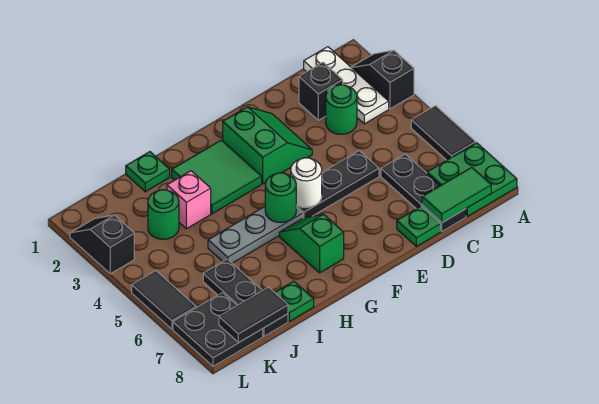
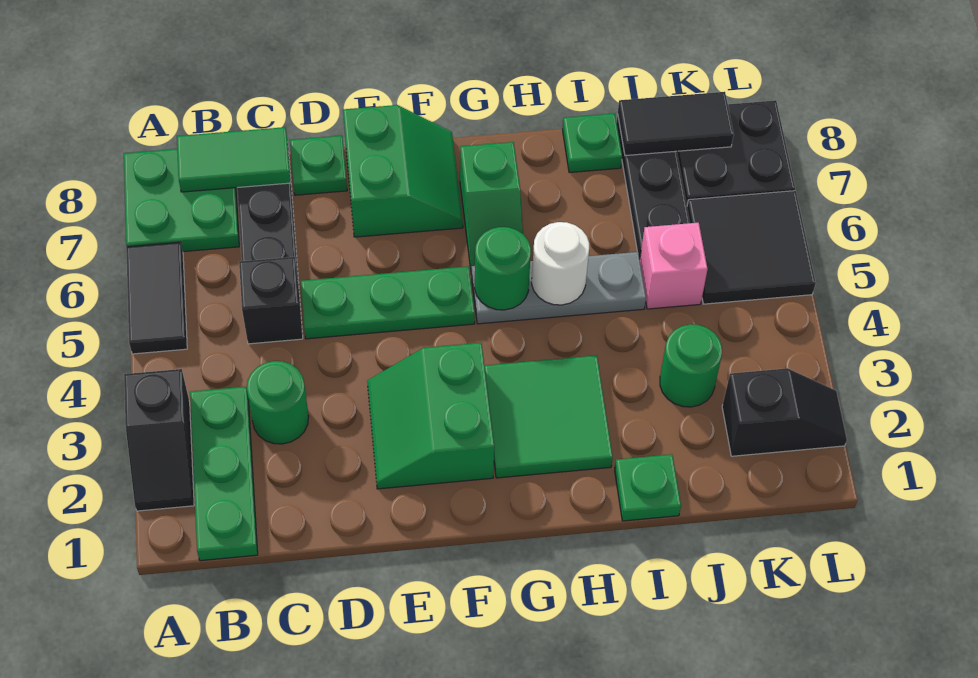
white 1x3 plate [304,47,389,124] -> green 1x3 plate [190,387,258,561]
black 1x1 brick [299,62,343,120] -> black 1x1 brick moved to [239,257,303,344]
black 1x3 plate [296,151,379,218] -> green 1x3 plate [301,266,475,339]
none -> green 2x2 slope [343,105,463,237]
white 1x1 round brick [291,158,322,208] -> white 1x1 round brick moved to [532,222,589,305]
pink 1x1 brick [167,171,211,229] -> pink 1x1 brick moved to [640,223,707,309]
black 1x2 slope [70,215,134,274] -> black 1x2 slope turned to [722,368,847,456]
black 1x2 tile [132,271,196,329] -> black 2x2 tile [687,191,816,304]

